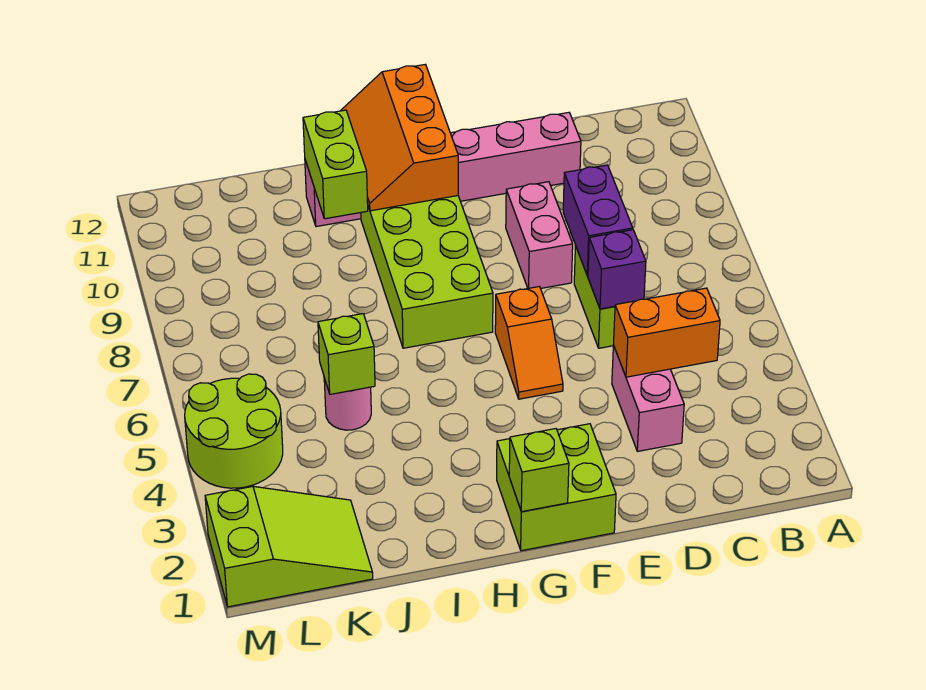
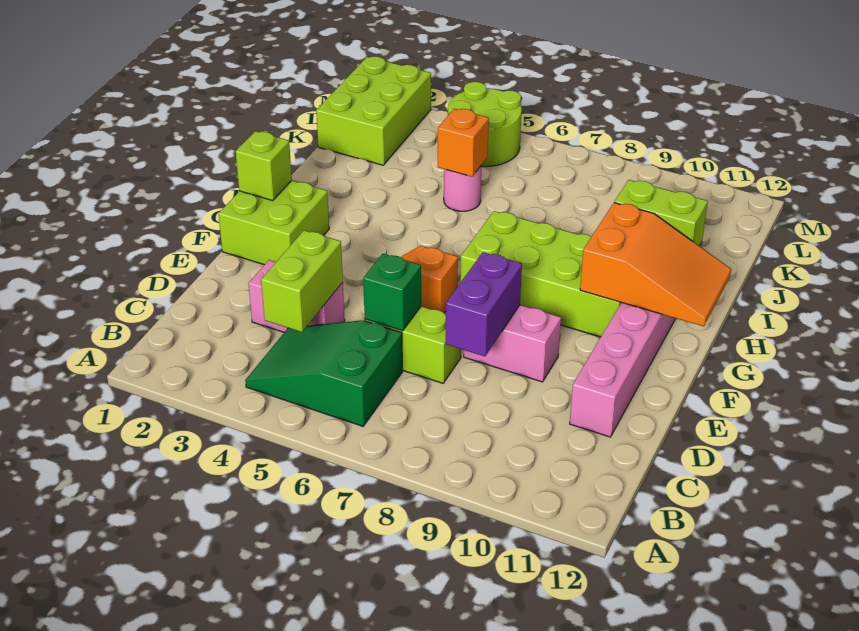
none -> green 2x3 slope [245,320,402,426]
orange 1x2 brick [614,288,720,377] -> lime 1x2 brick [261,230,343,332]
purple 1x1 brick [588,230,646,309] -> green 1x1 brick [363,254,421,331]
purple 1x2 brick [563,165,633,276] -> purple 1x2 brick turned to [446,252,522,356]
orange 2x3 slope [341,64,458,211] -> orange 2x3 slope turned to [580,203,731,326]
lime 1x1 brick [318,314,375,394] -> orange 1x1 brick [438,109,489,177]
lime 2x3 slope [205,486,373,607] -> lime 2x3 brick [316,56,431,165]

